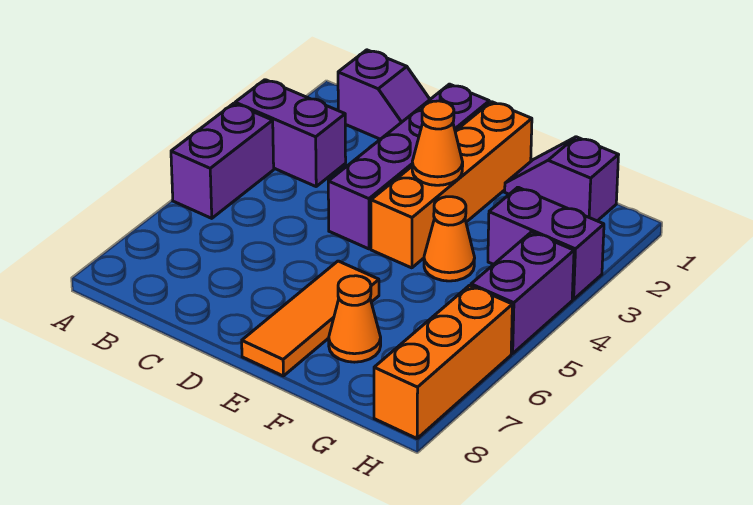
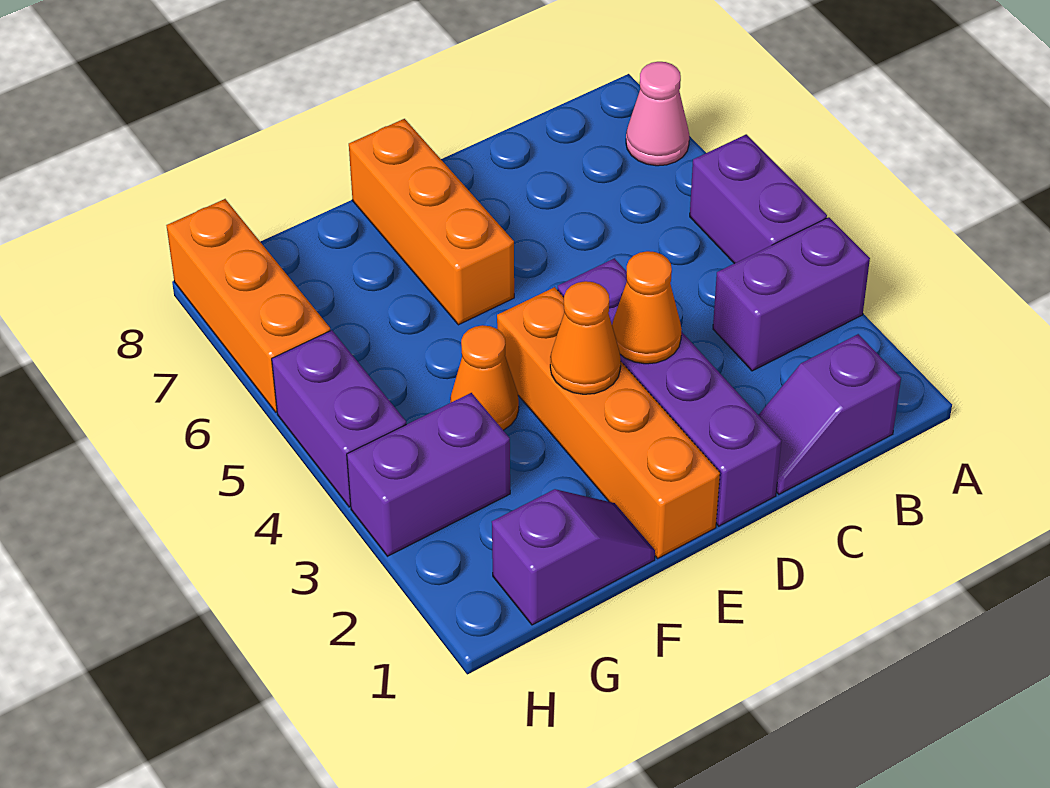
none -> pink 1x1 cone [626,62,689,166]
orange 1x3 tile [242,261,379,376] -> orange 1x3 brick [349,119,514,325]
orange 1x1 cone [329,276,381,362] -> orange 1x1 cone moved to [612,251,682,364]

